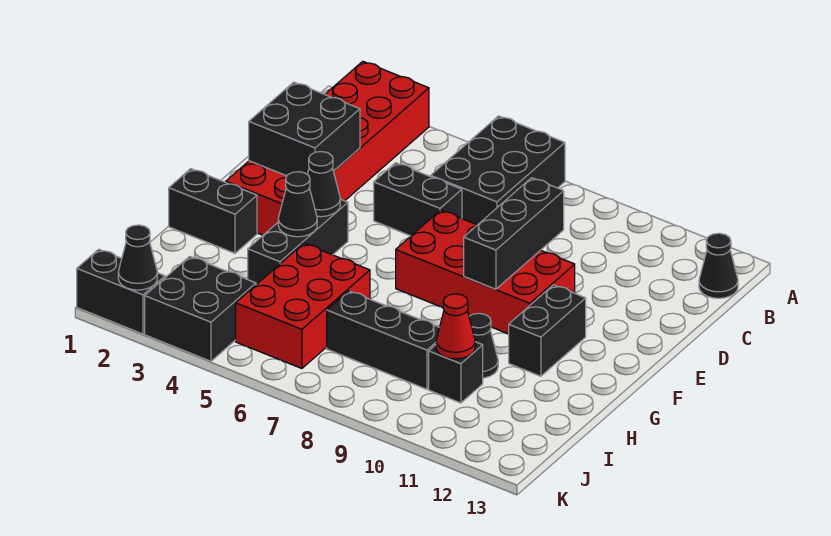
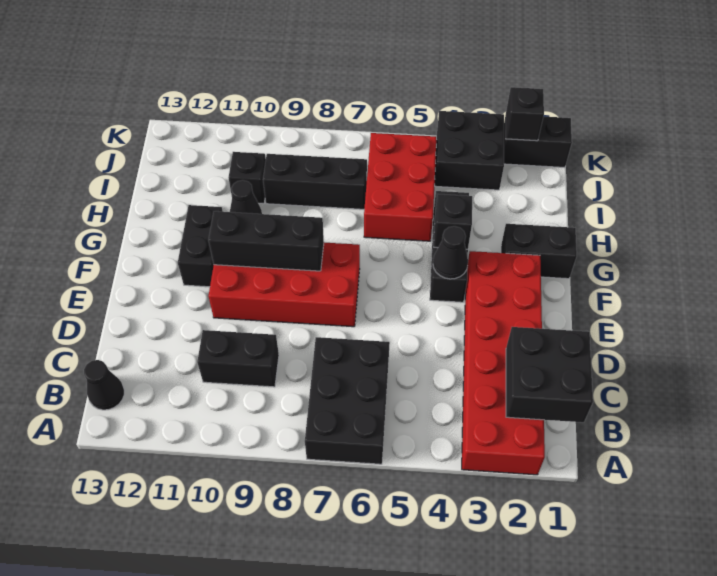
black 2x2 brick [249,82,360,176] -> black 2x2 brick moved to [506,327,593,422]
black 1x2 brick [374,163,462,236] -> black 1x2 brick moved to [197,330,279,387]
black 1x3 brick [464,178,564,289] -> black 1x3 brick turned to [208,211,324,271]
black 1x1 cone [278,172,317,237] -> black 1x1 brick [434,194,472,249]
red 1x1 cone [436,294,475,359] -> none
black 1x1 cone [118,225,157,290] -> black 1x1 brick [506,87,544,141]

